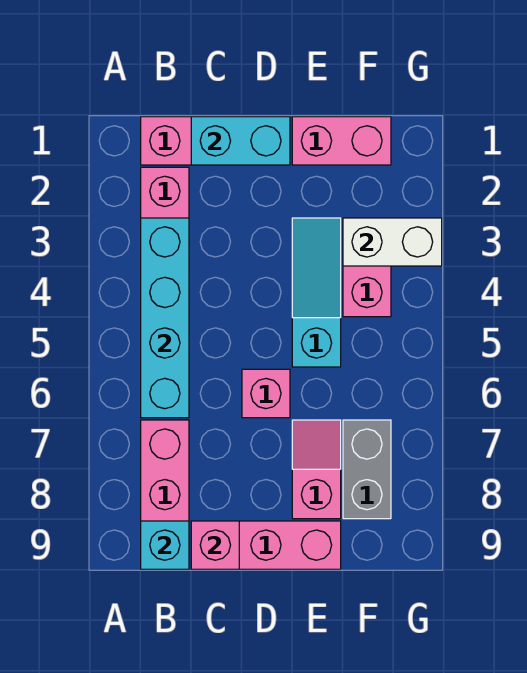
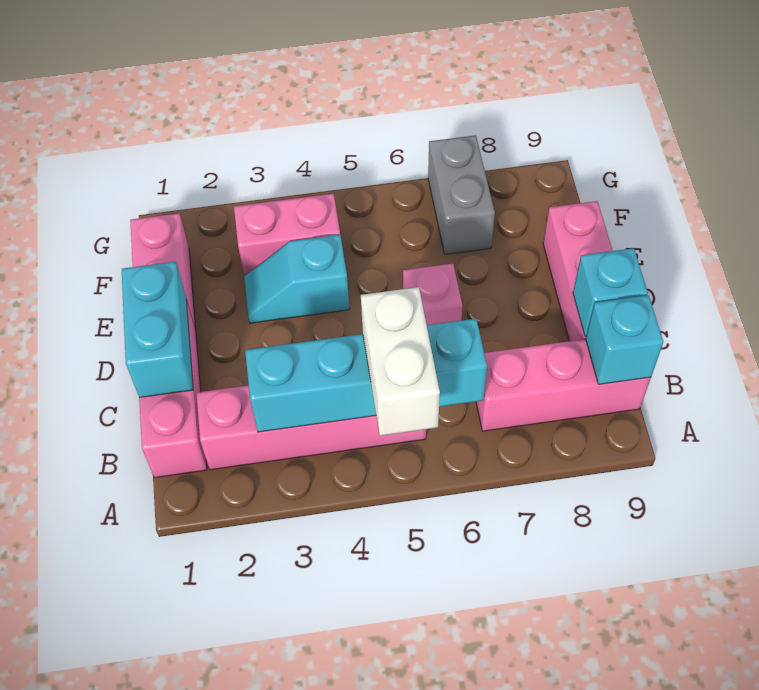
pink 1x1 brick [191,521,239,569] -> cyan 1x1 brick [573,248,648,336]
cyan 1x3 slope [292,218,341,367] -> cyan 1x2 slope [244,235,350,323]
pink 1x2 slope [292,420,341,519] -> none
white 1x2 brick [343,218,442,266] -> white 1x2 brick moved to [361,287,440,436]
grey 1x2 brick [343,420,391,519] -> grey 1x2 brick turned to [428,135,495,255]

